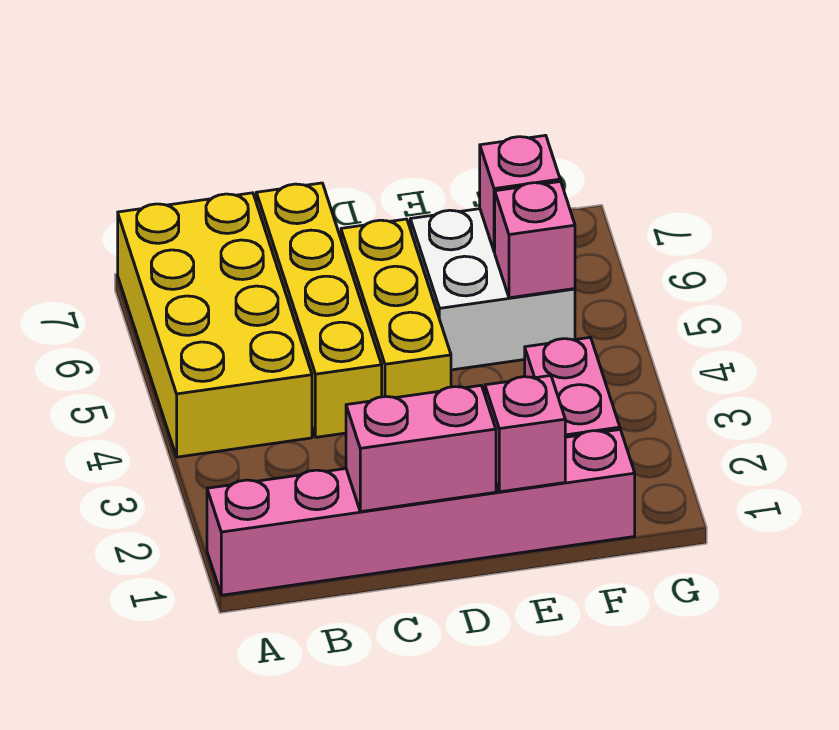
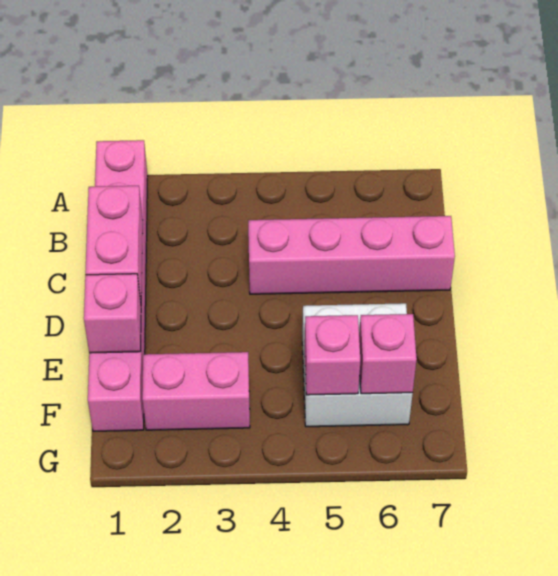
yellow 2x4 brick [118,193,312,457] -> none
yellow 1x4 brick [256,183,382,437] -> pink 1x4 brick [248,216,455,294]
yellow 1x3 brick [341,219,451,398] -> none

